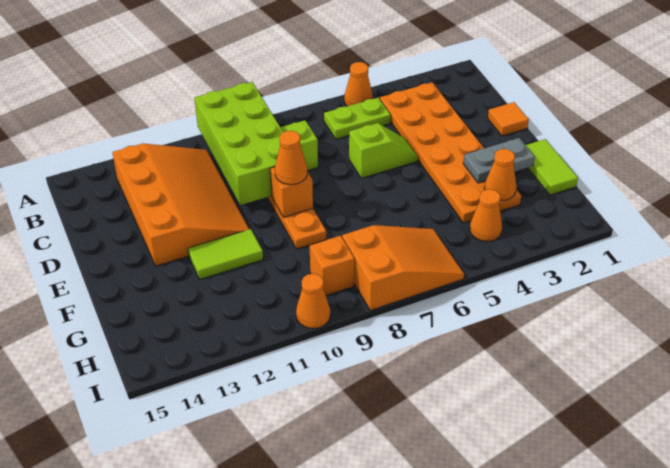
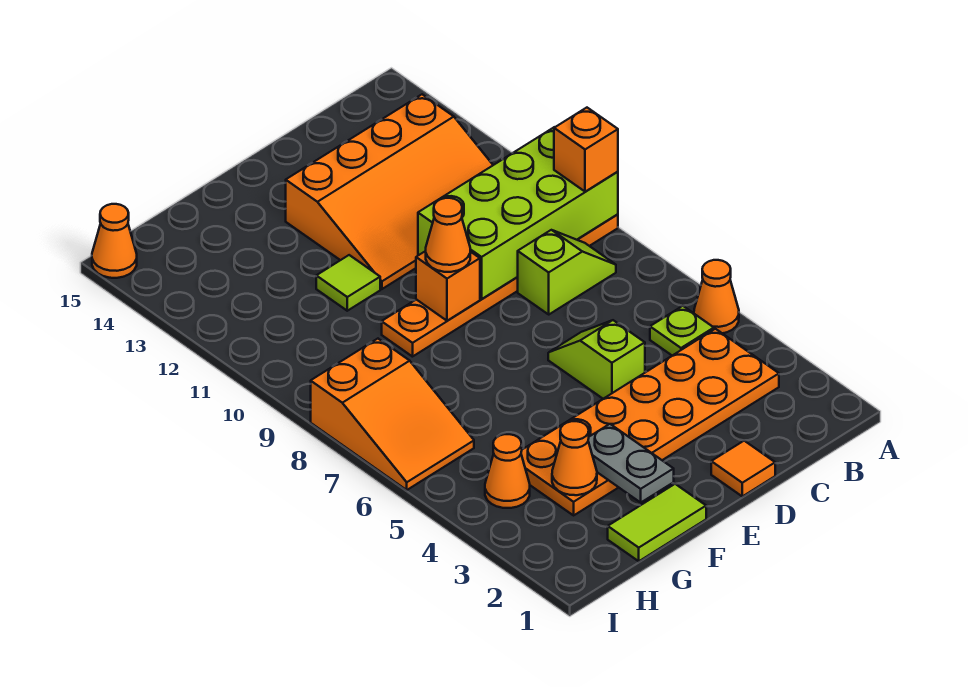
lime 1x2 plate [324,98,391,139] -> lime 1x1 plate [650,306,714,356]
lime 1x2 slope [349,123,418,178] -> lime 1x2 slope turned to [548,320,645,399]
lime 1x2 tile [188,229,263,279] -> lime 1x1 tile [316,255,380,311]
orange 1x1 brick [310,236,354,295] -> orange 1x1 brick moved to [554,108,618,192]
orange 1x1 cone [296,274,330,328] -> orange 1x1 cone moved to [92,204,137,278]

